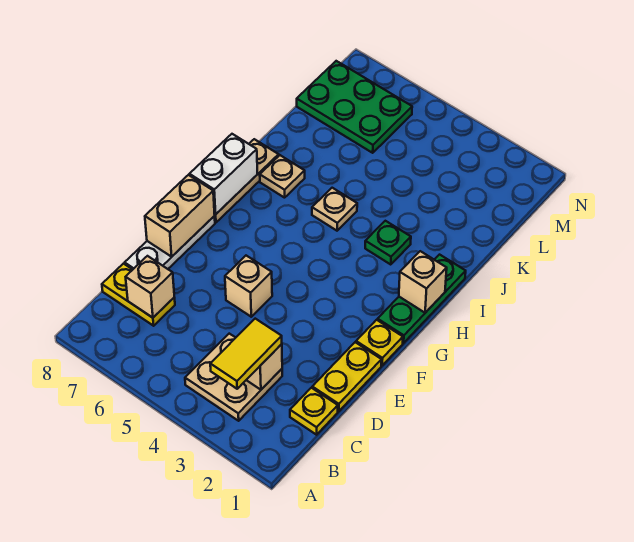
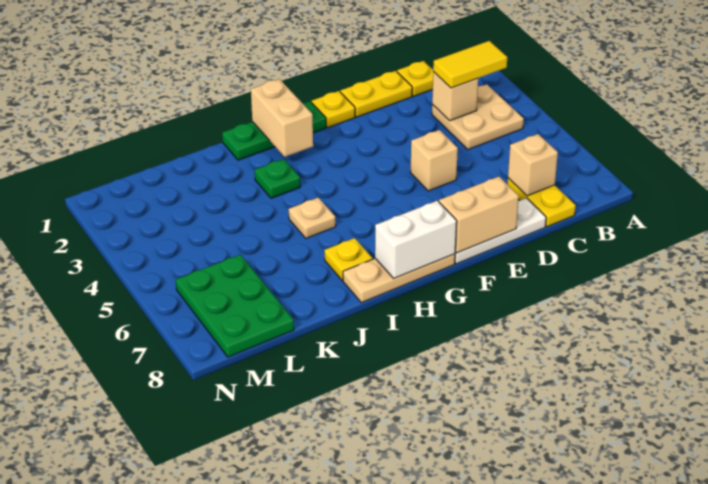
tan 1x1 brick [399,251,447,313] -> tan 1x2 brick [251,79,313,157]
tan 1x1 plate [260,155,305,198] -> yellow 1x1 plate [325,238,373,281]

